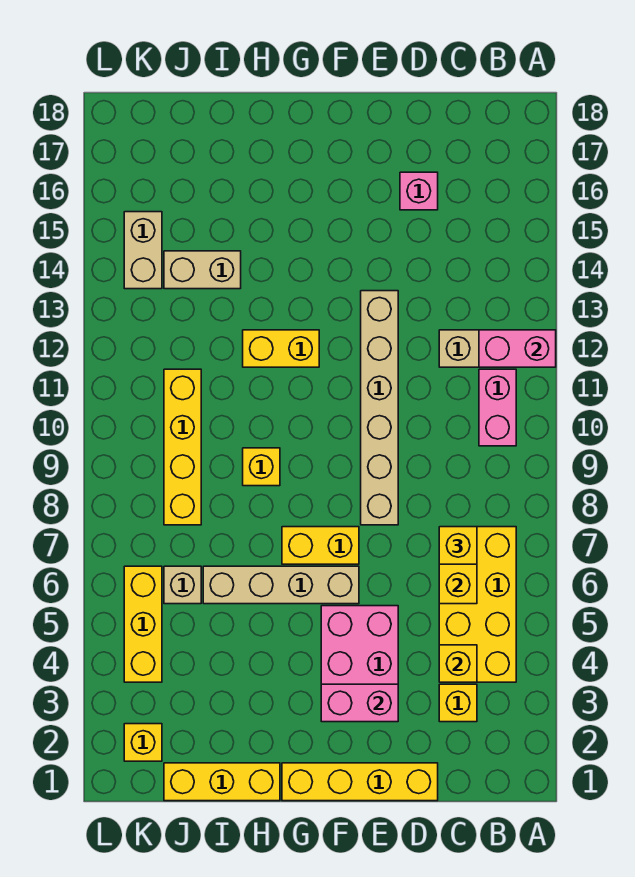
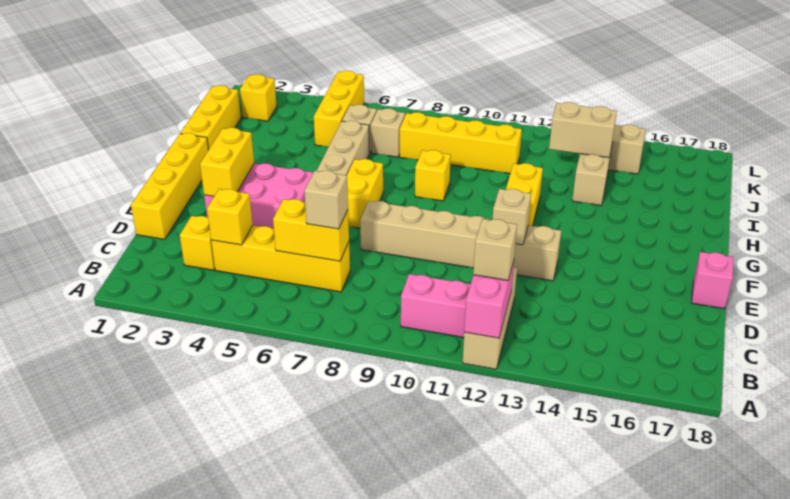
yellow 2x4 brick [439,527,516,682] -> yellow 1x4 brick [211,225,350,292]
none -> tan 1x1 brick [473,219,517,280]
yellow 1x1 brick [439,527,477,564] -> tan 1x1 brick [304,171,348,229]
pink 1x1 brick [400,172,438,210] -> pink 1x1 brick moved to [692,252,733,309]
pink 1x2 brick [321,684,398,722] -> yellow 1x2 brick [200,128,254,196]
none -> tan 1x1 brick [492,189,531,245]
none -> tan 1x1 brick [371,108,405,157]
none -> tan 1x2 brick [549,102,617,158]
yellow 1x3 brick [124,566,162,682] -> yellow 1x3 brick turned to [314,71,364,147]

